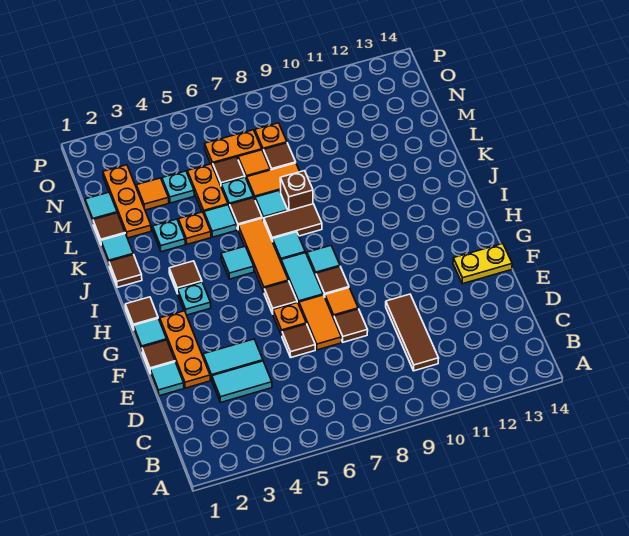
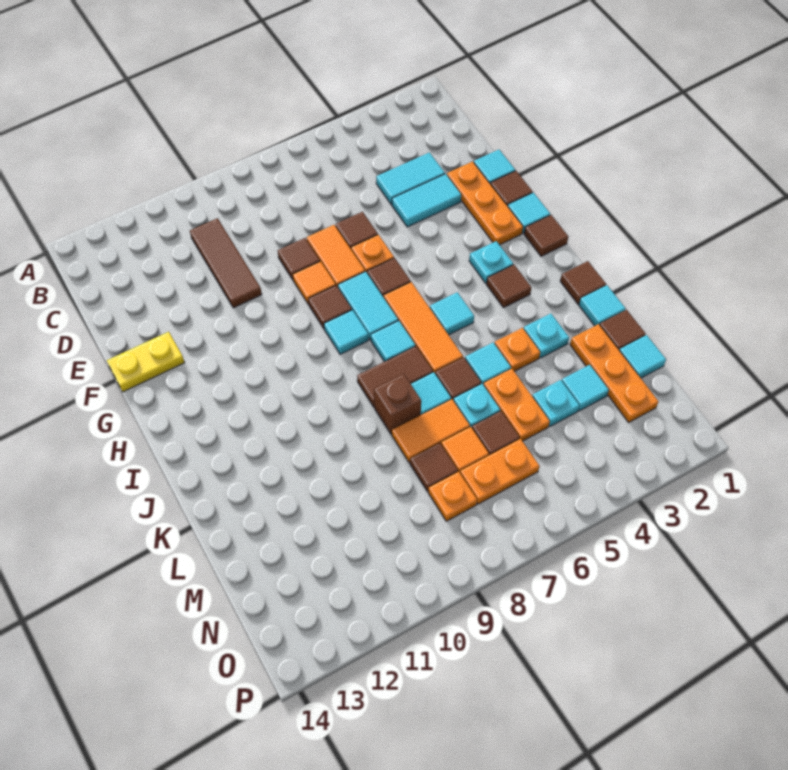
orange 1x1 tile [136,178,169,210] -> cyan 1x1 tile [562,365,609,411]

